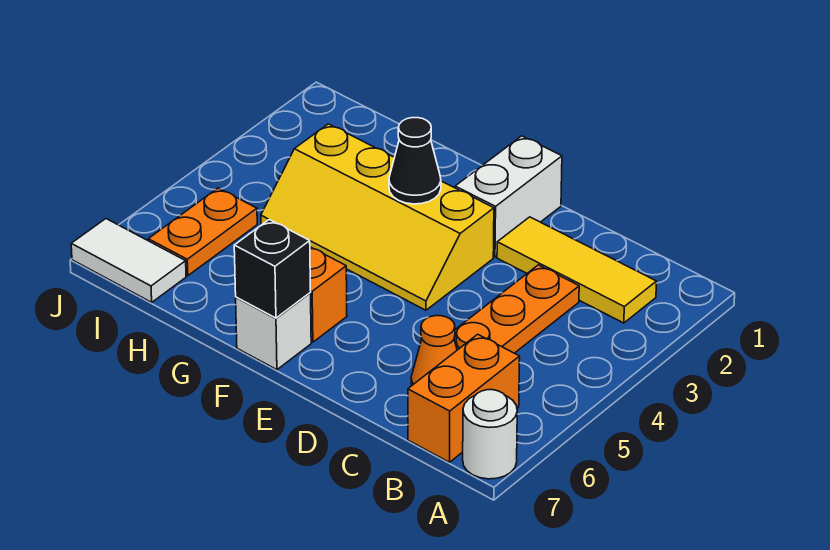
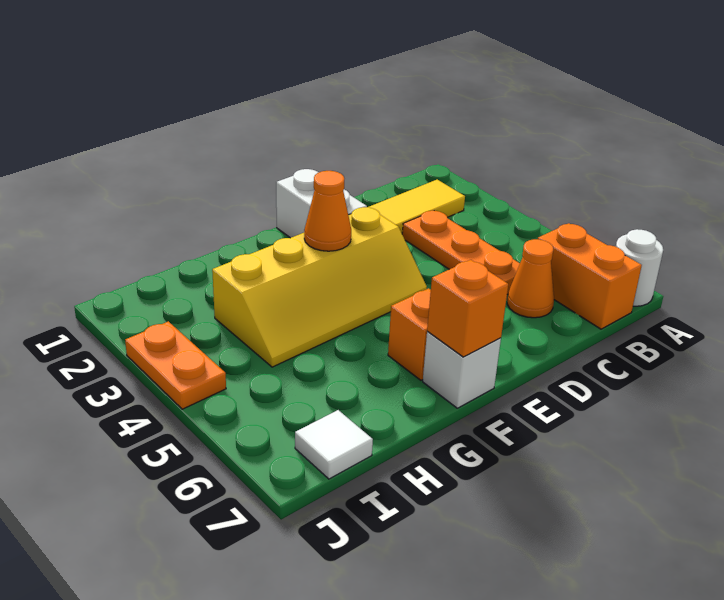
black 1x1 cone [389,118,441,204] -> orange 1x1 cone [304,171,351,251]
black 1x1 brick [234,220,311,318] -> orange 1x1 brick [427,260,508,357]
orange 1x2 plate [148,188,257,276] -> orange 1x2 plate moved to [125,321,226,409]
white 1x2 tile [71,219,186,302] -> white 1x1 tile [295,410,373,479]

